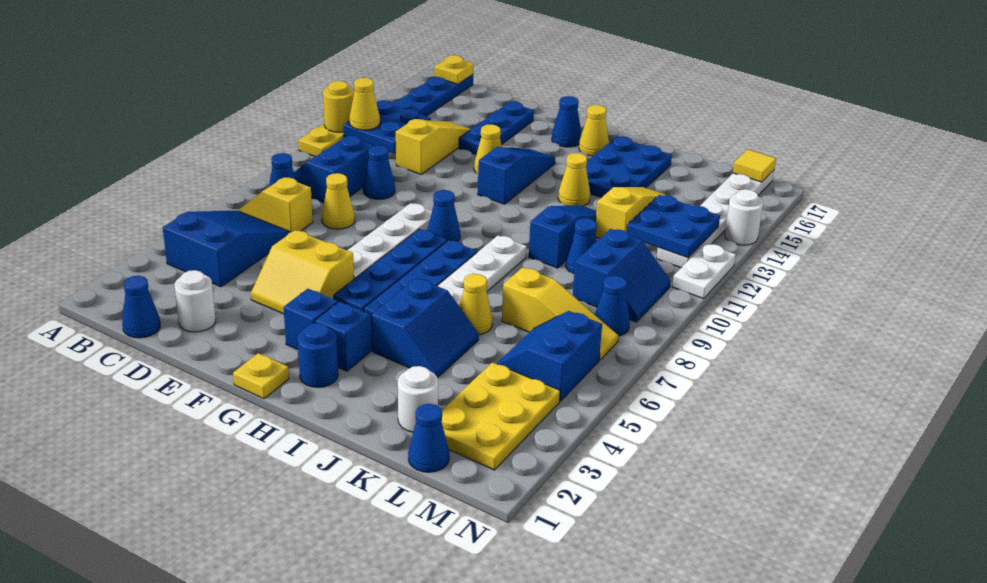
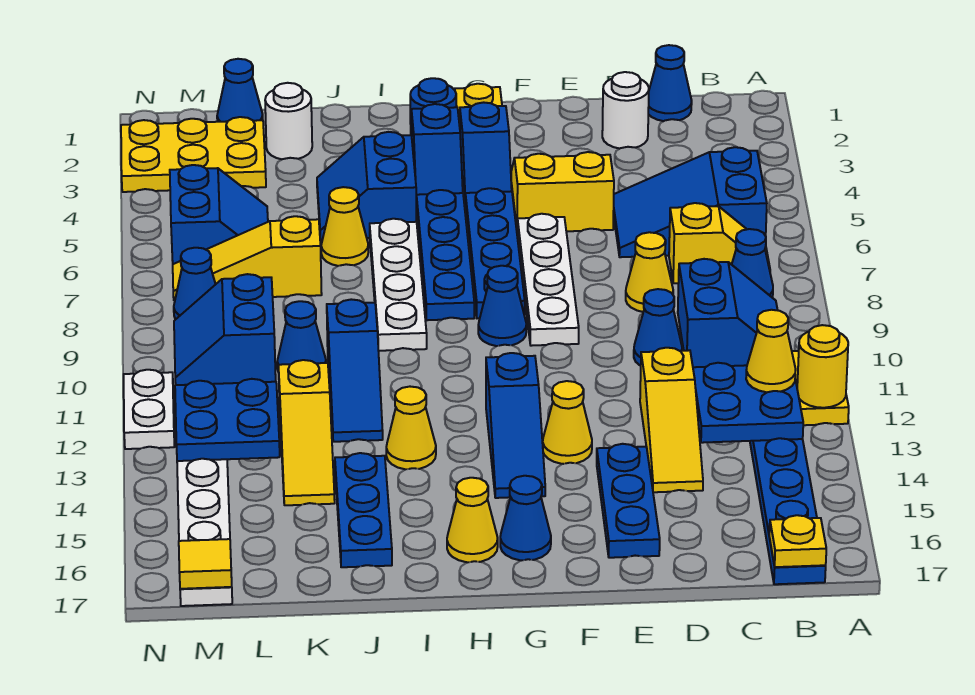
blue 2x3 slope [163,211,290,287] -> blue 2x3 slope turned to [613,147,767,257]
blue 2x3 plate [586,136,672,198] -> blue 1x3 plate [335,453,392,567]
yellow 2x3 plate [441,362,560,470] -> yellow 2x3 plate turned to [121,117,266,192]
white 1x1 round brick [725,189,763,245] -> none

